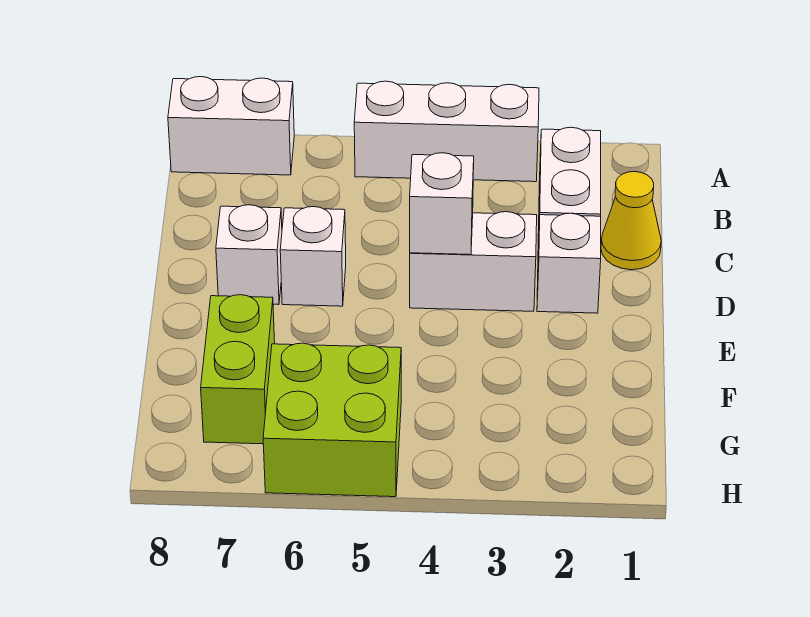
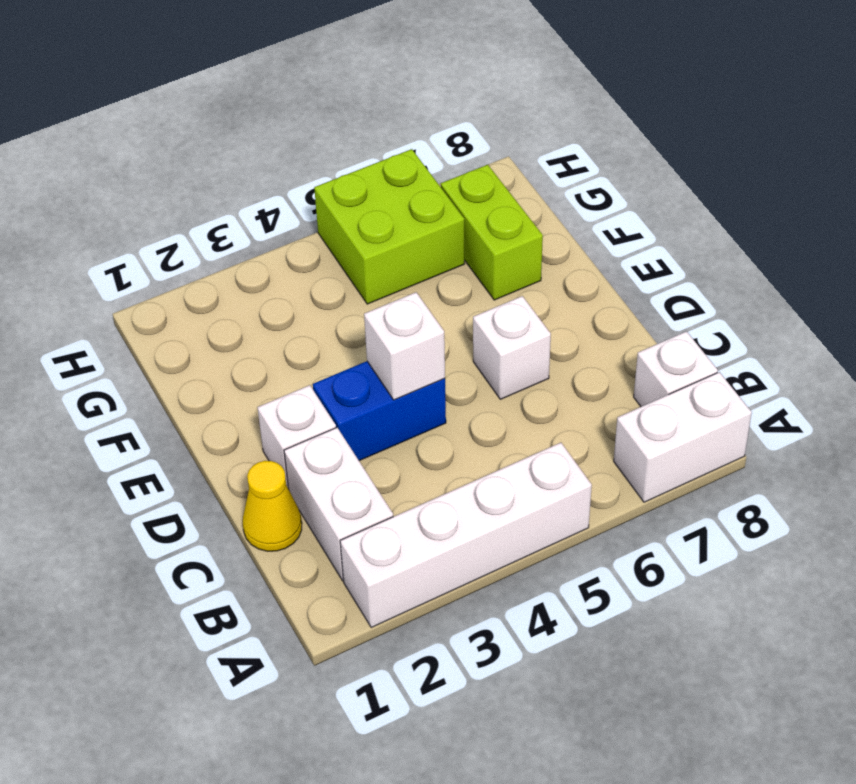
white 1x3 brick [354,81,539,182] -> white 1x4 brick [340,443,592,627]
white 1x2 brick [410,212,537,311] -> blue 1x2 brick [313,361,446,461]
white 1x1 brick [216,205,282,305] -> white 1x1 brick moved to [634,331,718,407]

